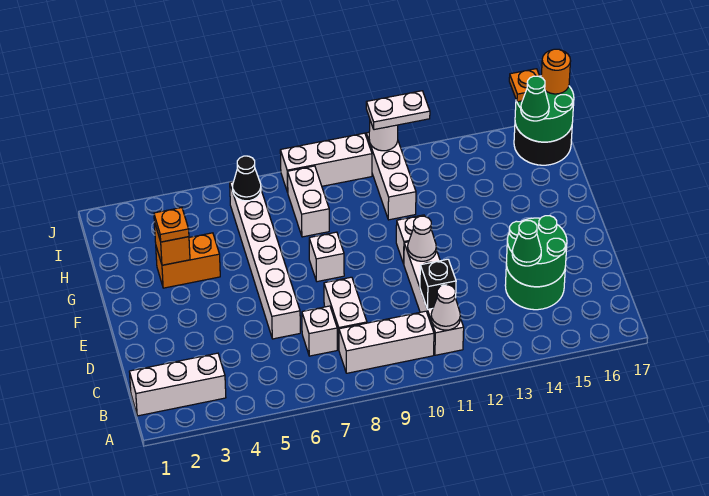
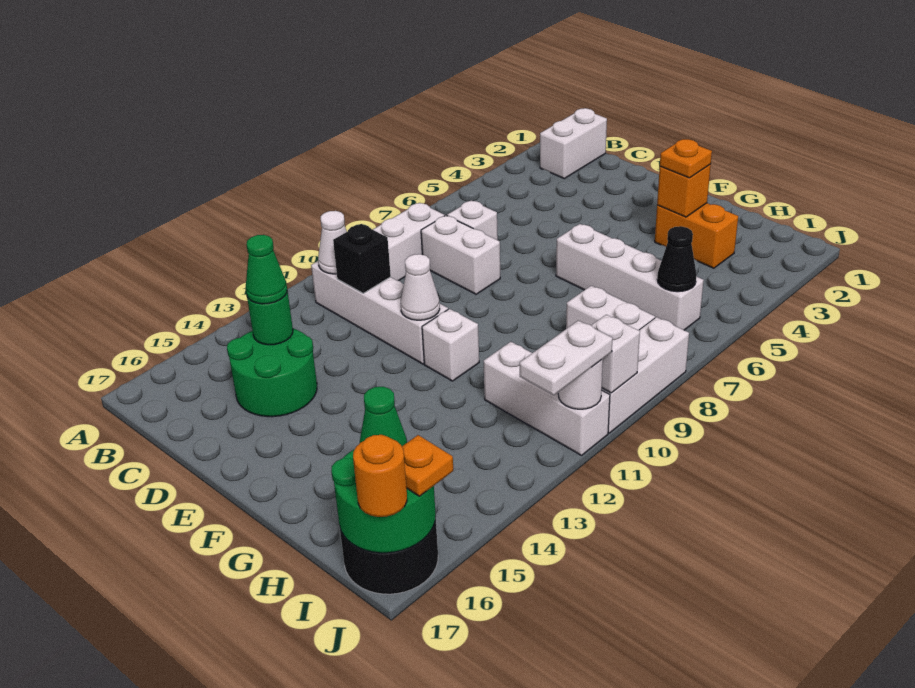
white 1x3 brick [129,353,226,416] -> white 1x2 brick [540,108,607,178]
green 2x2 round brick [506,216,567,287] -> green 1x1 round brick [247,291,293,345]
white 1x6 brick [230,182,300,339] -> white 1x4 brick [556,224,704,330]
white 1x1 brick [309,232,344,282] -> white 1x1 brick moved to [591,315,640,393]
orange 1x2 brick [156,233,220,288] -> orange 1x2 brick turned to [655,203,738,268]

